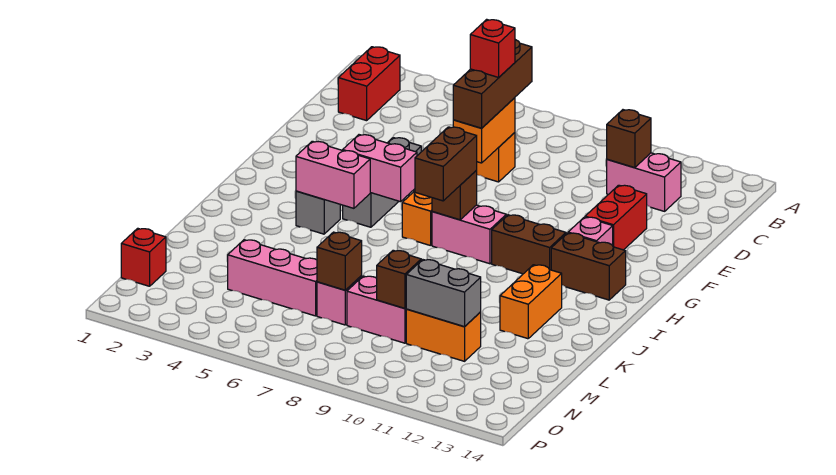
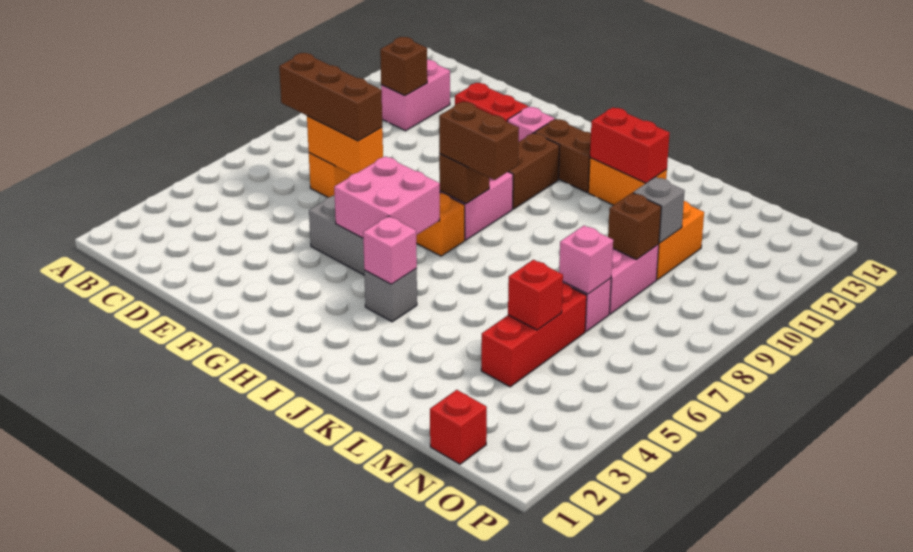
red 1x2 brick [338,47,400,121] -> red 1x2 brick moved to [590,107,670,183]
red 1x1 brick [470,19,515,77] -> red 1x1 brick moved to [508,260,563,330]
pink 1x2 brick [343,135,417,202] -> pink 2x2 brick [334,156,440,238]
brown 1x2 brick [551,233,626,300] -> brown 1x2 brick turned to [535,119,591,192]
pink 1x2 brick [296,141,370,208] -> pink 1x1 brick [363,216,417,284]
pink 1x3 brick [228,240,317,316] -> red 1x3 brick [481,283,587,387]
brown 1x1 brick [317,232,362,290] -> pink 1x1 brick [559,226,613,294]
grey 1x2 brick [406,260,481,327] -> grey 1x1 brick [633,177,685,243]

